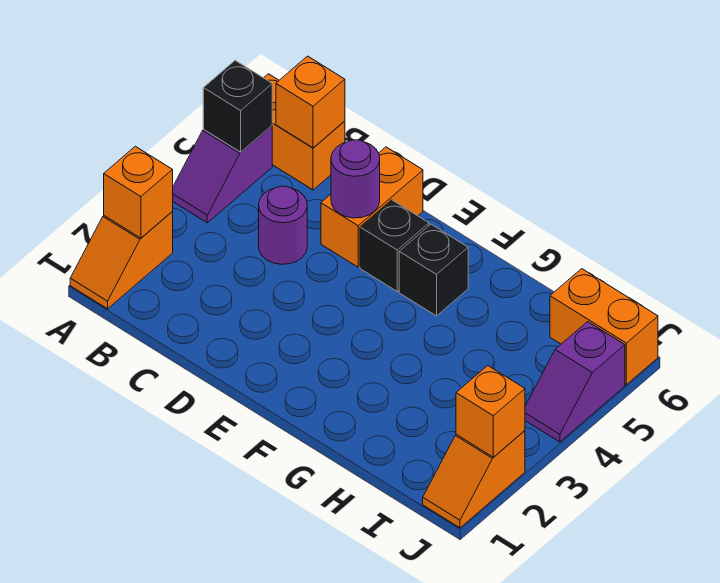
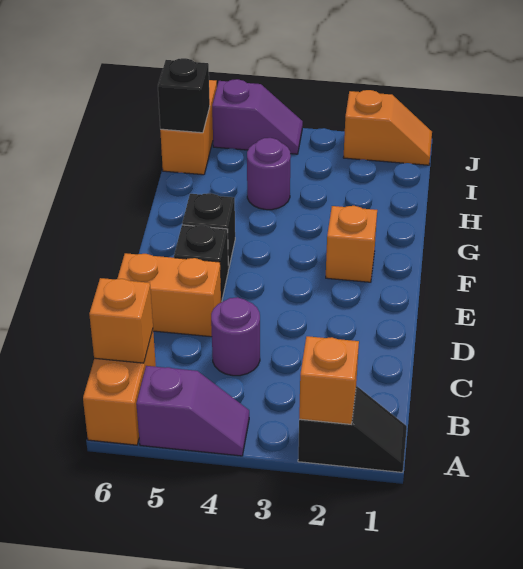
orange 1x2 slope [70,212,173,309] -> black 1x2 slope [298,386,407,472]
black 1x1 brick [203,61,272,152] -> black 1x1 brick moved to [158,58,210,133]
purple 1x1 round brick [331,140,380,218] -> purple 1x1 round brick moved to [247,138,291,210]
orange 1x1 brick [456,366,525,457] -> orange 1x1 brick moved to [326,206,377,282]

